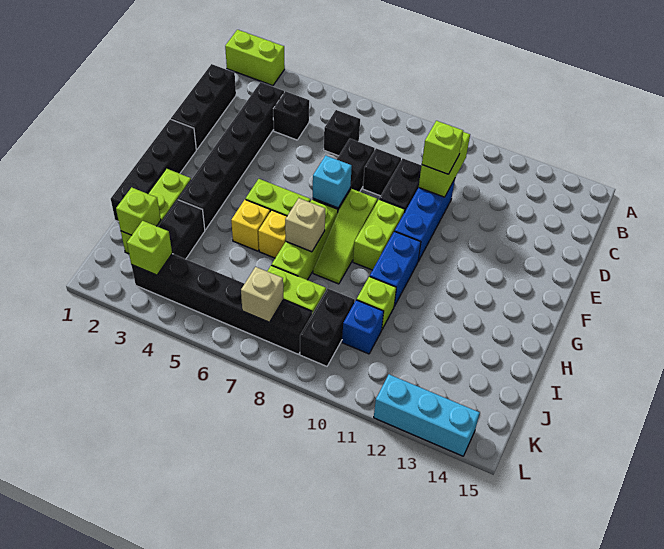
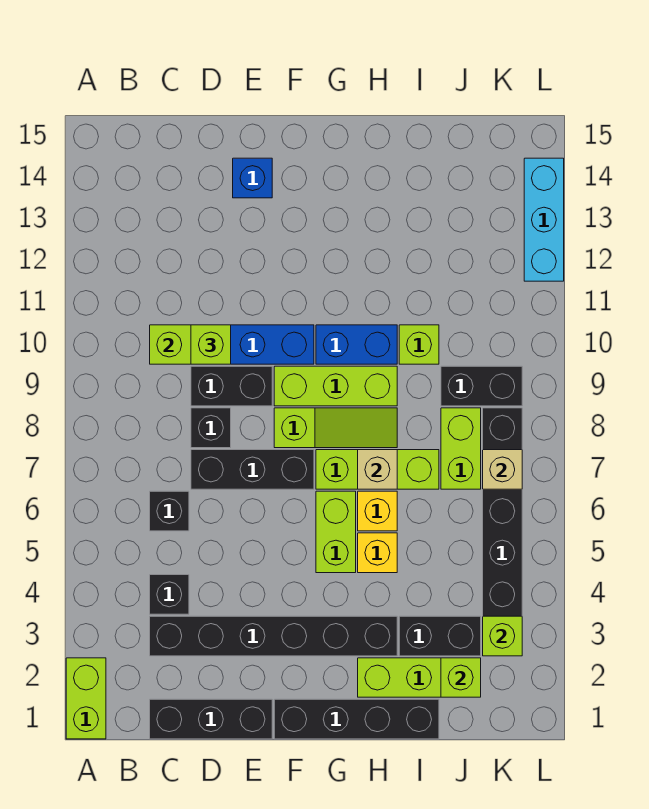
cyan 1x1 brick [313,155,352,208] -> none
lime 1x2 brick [353,199,405,270] -> lime 1x3 brick [274,366,397,406]
blue 1x1 brick [342,300,384,354] -> blue 1x1 brick moved to [233,158,272,198]

